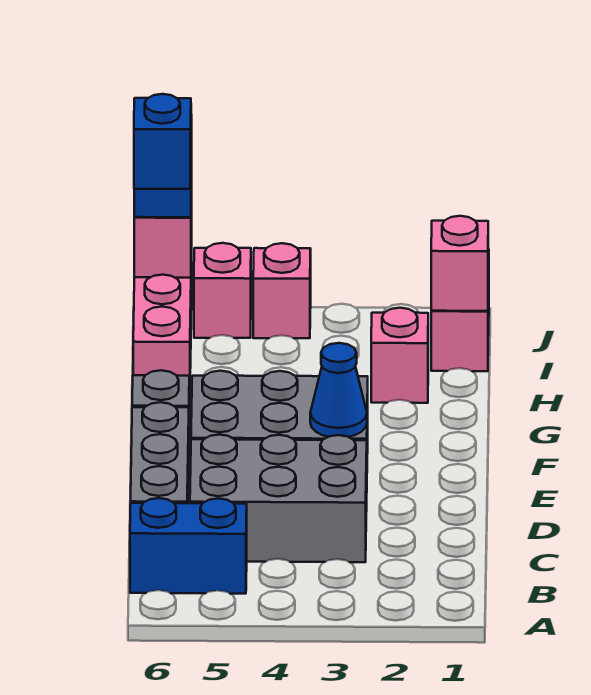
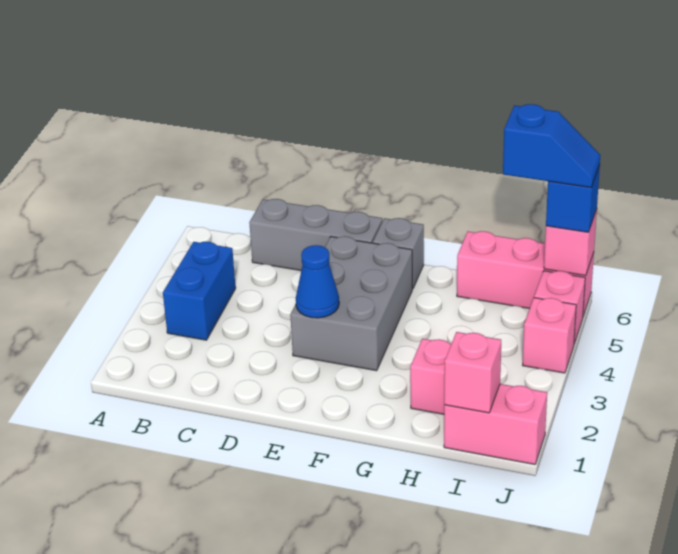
blue 1x2 brick [130,498,247,594] -> blue 1x2 brick moved to [163,242,236,340]
grey 2x3 brick [190,435,367,562] -> none

